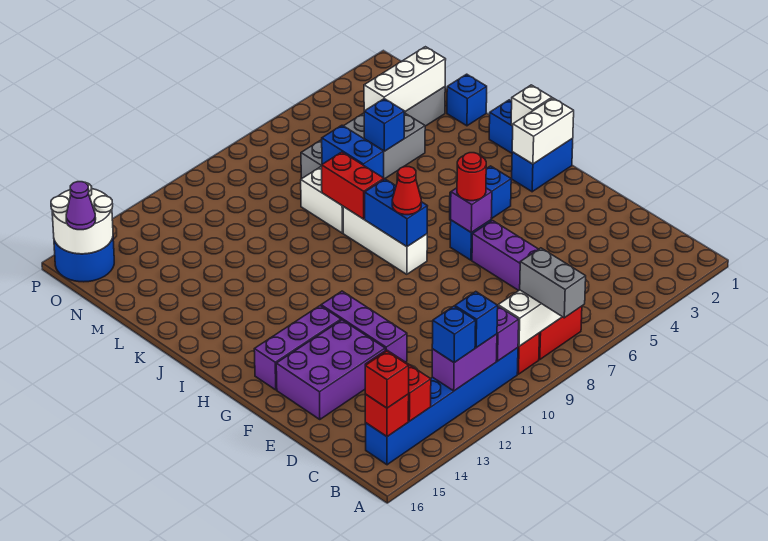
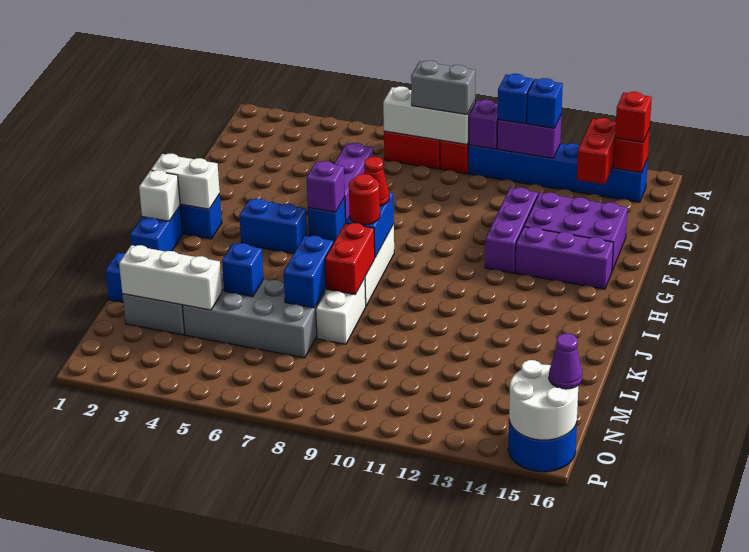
grey 1x2 brick [520,248,586,318] -> grey 1x2 brick turned to [411,61,475,114]
red 1x1 round brick [457,153,486,201] -> red 1x1 round brick moved to [349,174,380,225]

